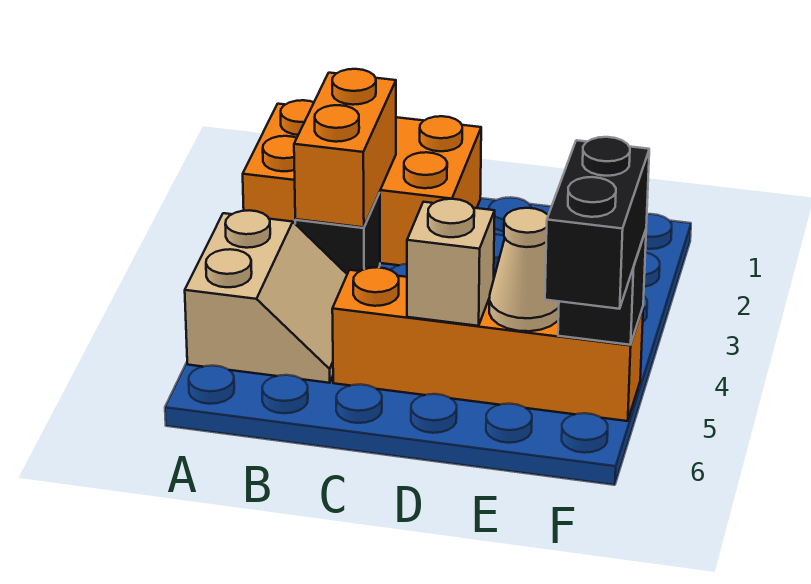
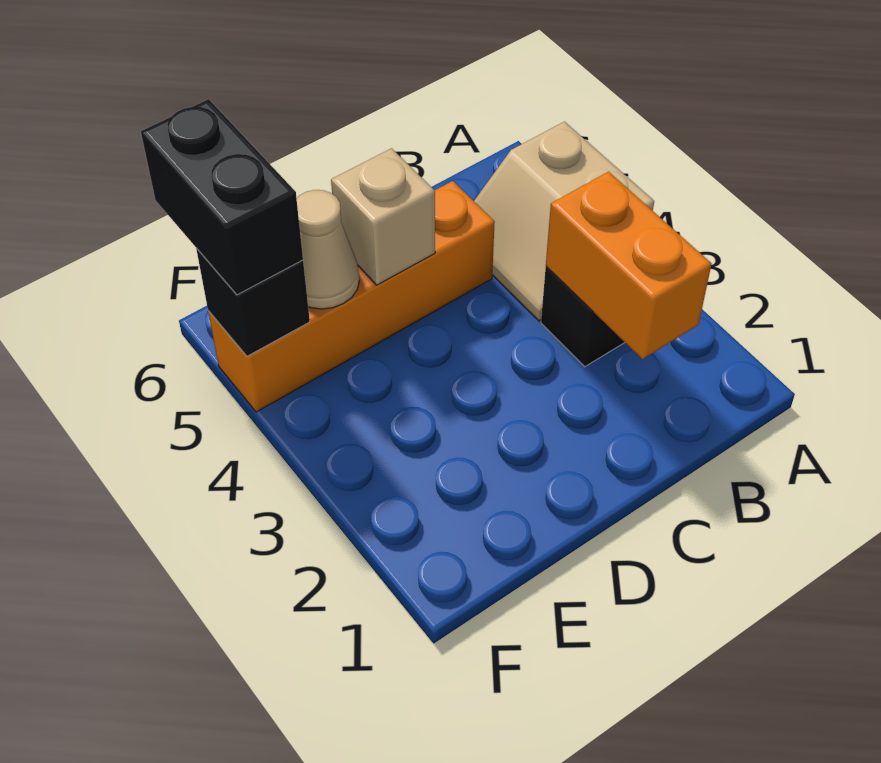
orange 2x3 brick [243,100,481,265] -> none

